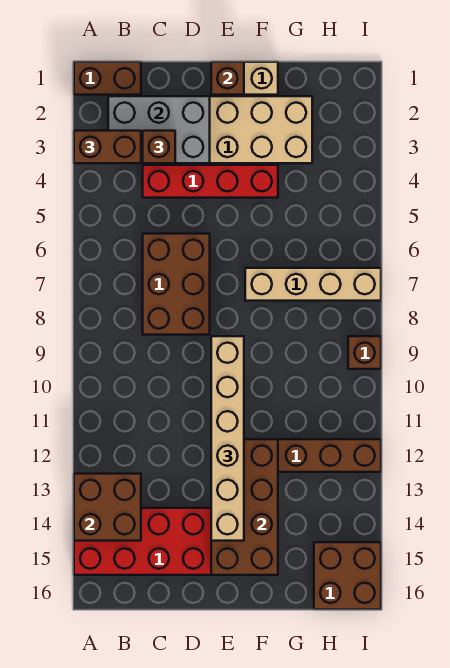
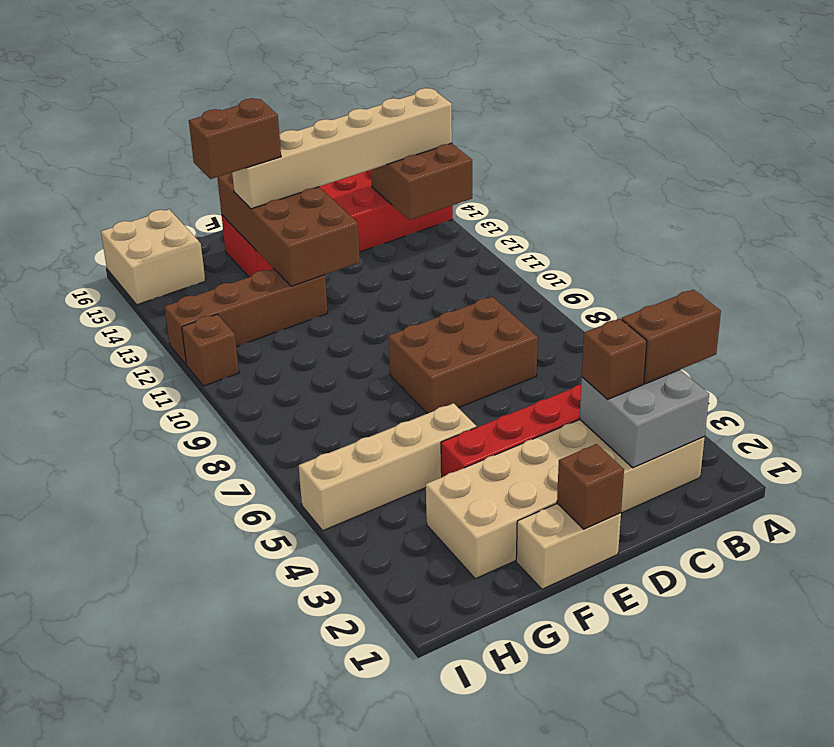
brown 1x2 brick [74,62,141,95] -> brown 1x2 brick moved to [189,98,281,179]
grey 2x3 brick [108,96,210,163] -> grey 2x2 brick [580,370,709,468]
brown 2x3 brick [143,234,210,335] -> brown 2x3 brick turned to [388,297,538,414]
tan 1x6 brick [211,336,244,541] -> tan 1x6 brick turned to [232,88,452,209]
tan 1x4 brick [245,268,381,301] -> tan 1x4 brick moved to [299,403,476,531]
brown 2x2 brick [314,542,381,609] -> tan 2x2 brick [101,209,205,305]
brown 1x1 brick [348,336,381,369] -> brown 1x1 brick moved to [182,314,239,386]

